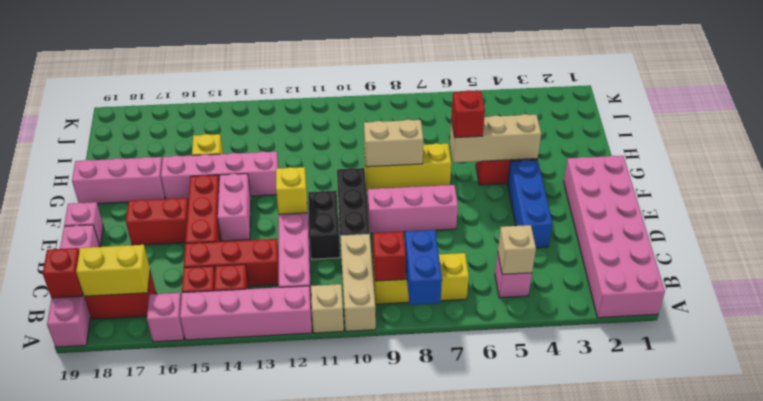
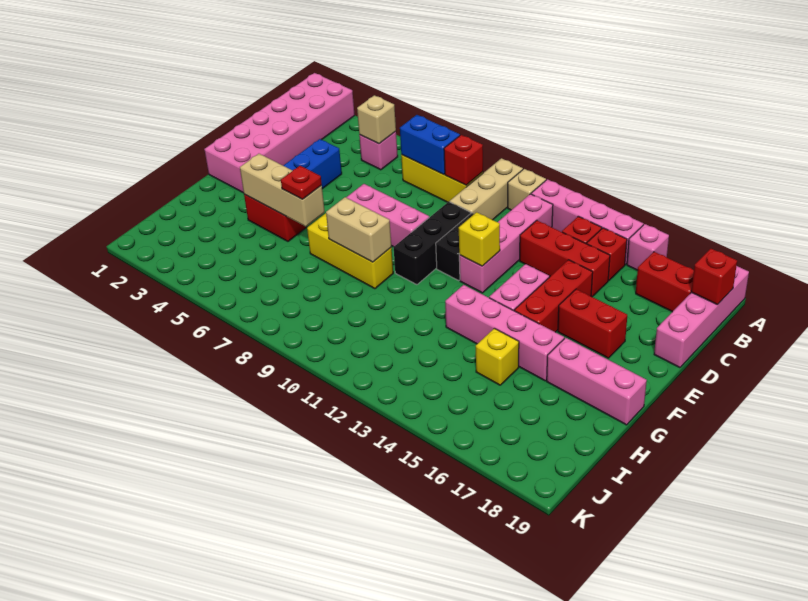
blue 1x2 brick [405,230,442,305] -> blue 1x2 brick turned to [400,115,460,175]
yellow 1x2 brick [76,245,150,296] -> none
pink 1x1 brick [64,202,103,247] -> none
red 1x1 brick [451,90,485,138] -> red 1x1 plate [281,166,322,199]

